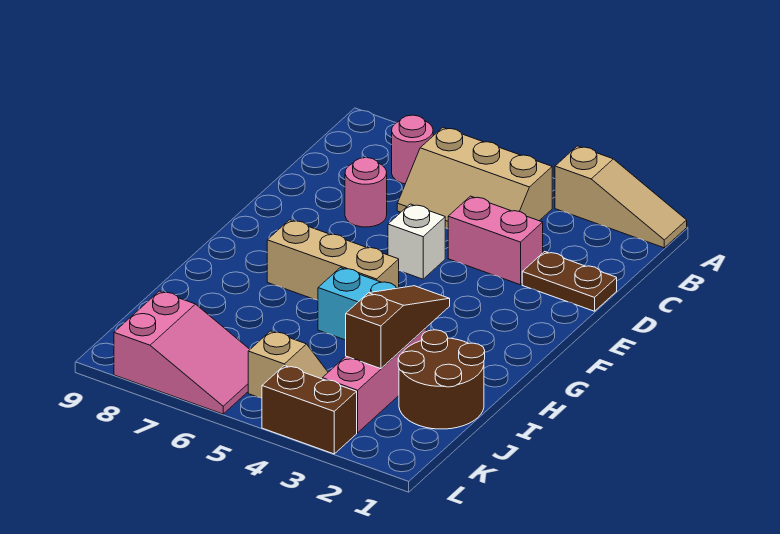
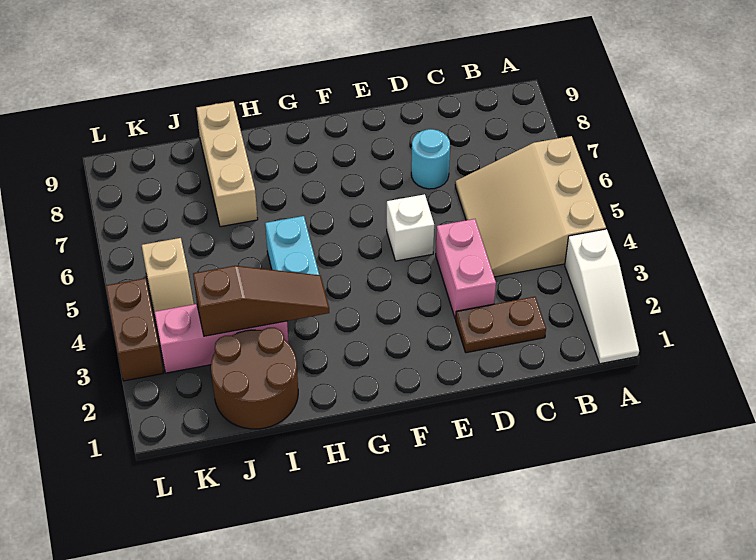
tan 1x3 slope [555,146,687,248] -> white 1x3 slope [565,229,639,364]
tan 2x3 slope [397,127,552,229] -> tan 3x3 slope [455,136,606,277]
pink 1x1 round brick [392,115,433,184] -> none
brown 1x2 plate [522,252,617,311] -> brown 1x2 plate turned to [456,297,546,353]
pink 1x1 round brick [345,158,387,227] -> cyan 1x1 round brick [411,129,450,189]
tan 1x3 brick [267,220,399,300] -> tan 1x3 brick moved to [197,101,258,227]
pink 2x3 slope [114,291,250,414] -> none

